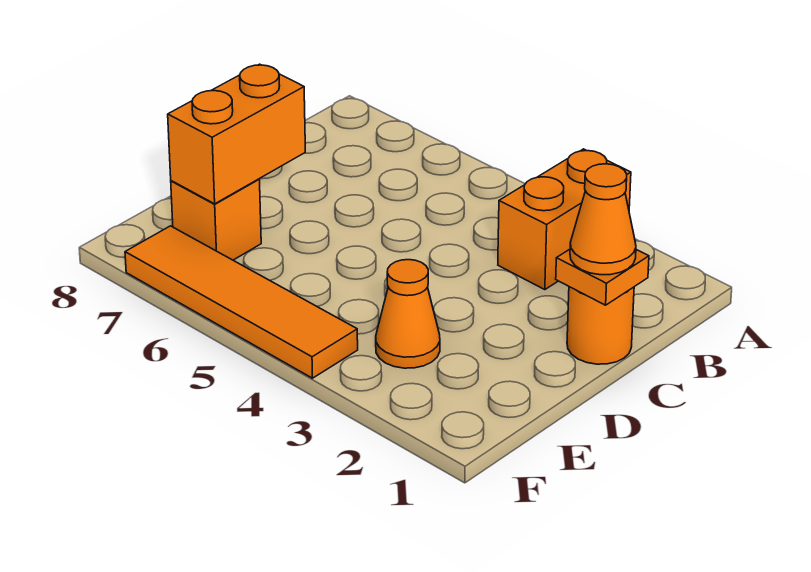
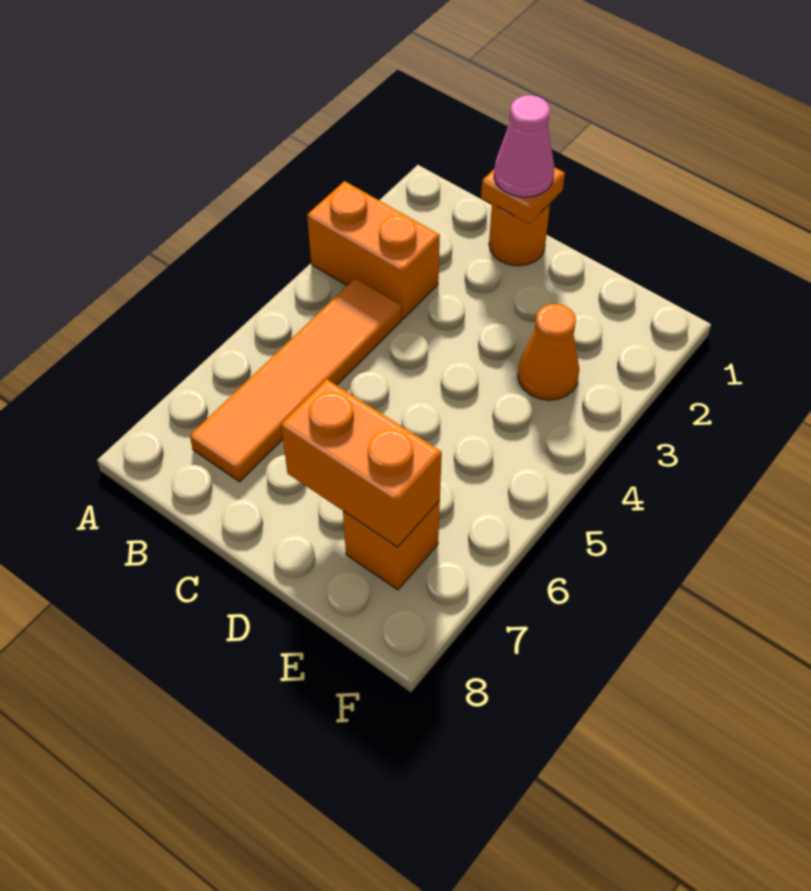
orange 1x1 cone [570,164,636,275] -> pink 1x1 cone [494,95,555,197]
orange 1x4 tile [125,226,358,378] -> orange 1x4 tile moved to [190,278,401,482]

